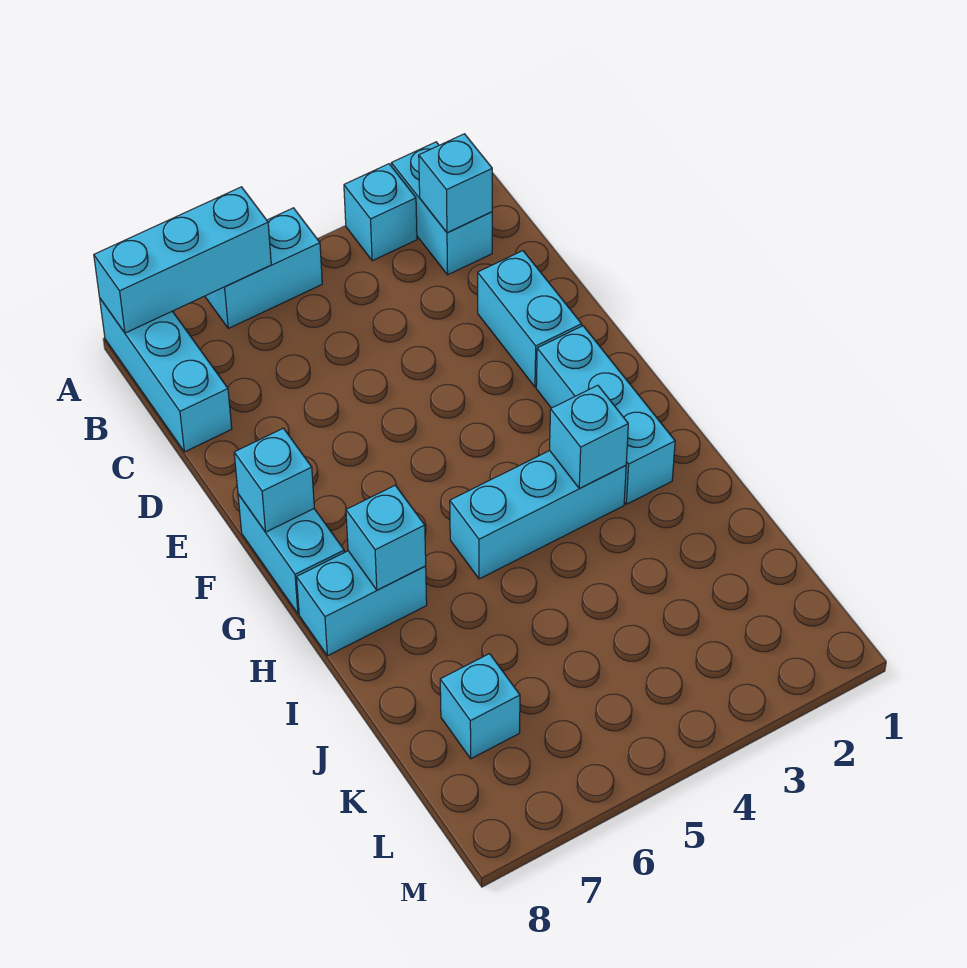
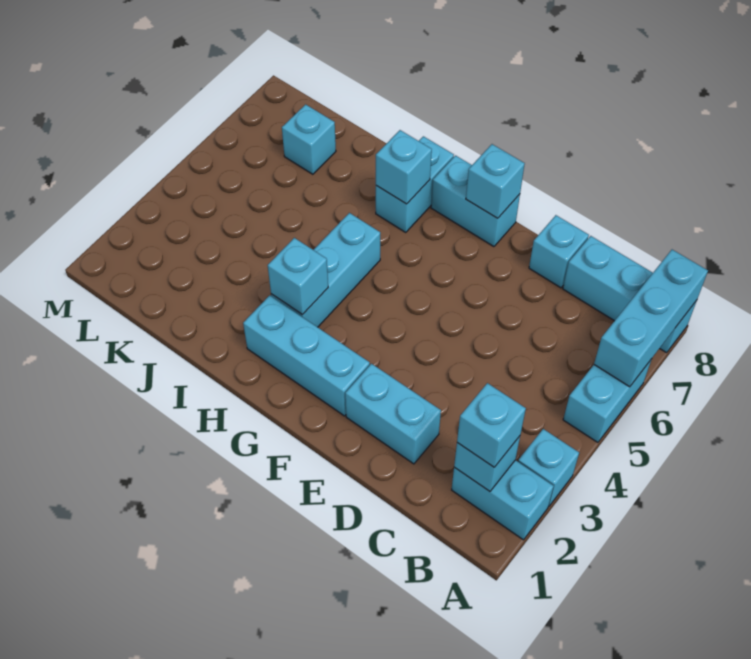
none -> cyan 1x1 brick [457,383,526,467]
none -> cyan 1x1 brick [529,215,589,288]

